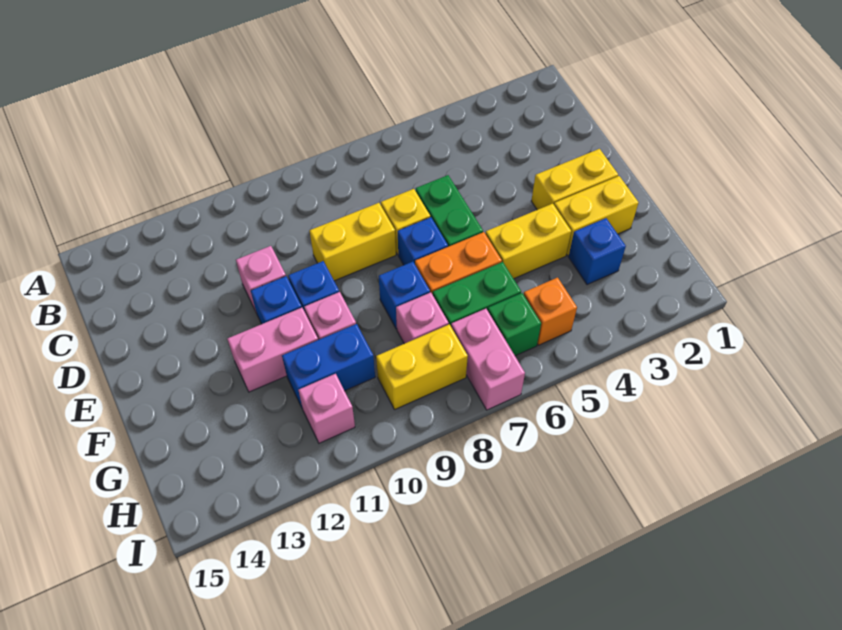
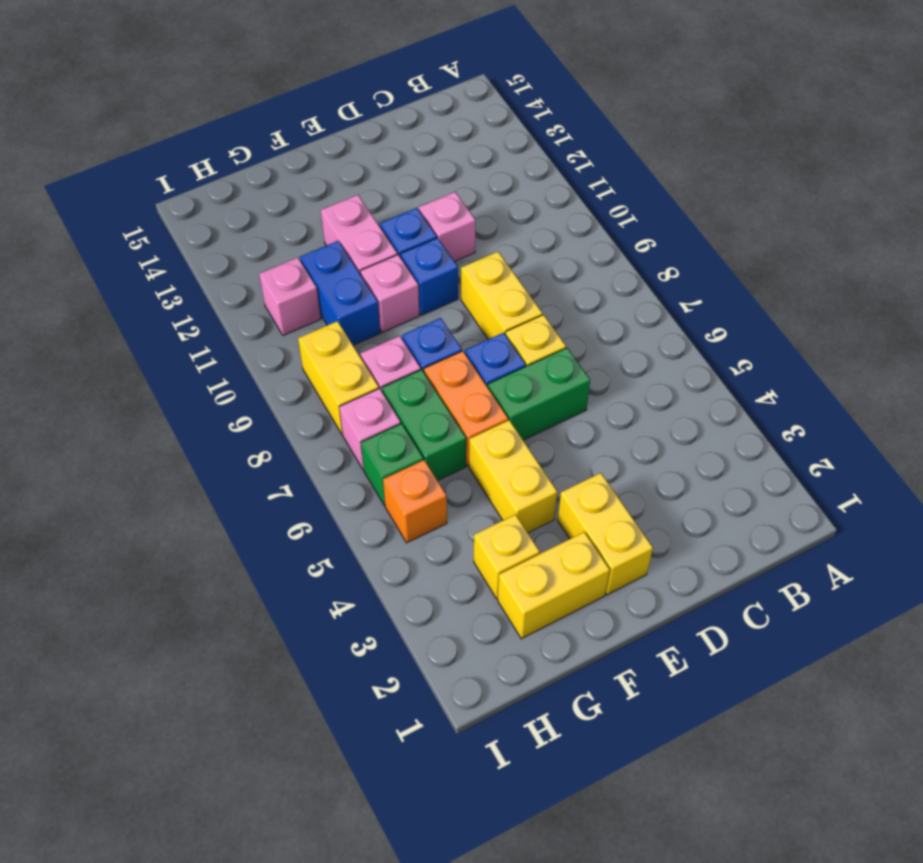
yellow 1x2 brick [554,176,638,255] -> yellow 1x2 brick turned to [498,532,610,639]
blue 1x1 brick [569,218,626,285] -> yellow 1x1 brick [474,514,540,599]
pink 1x2 brick [451,309,525,410] -> pink 1x1 brick [339,388,401,470]

